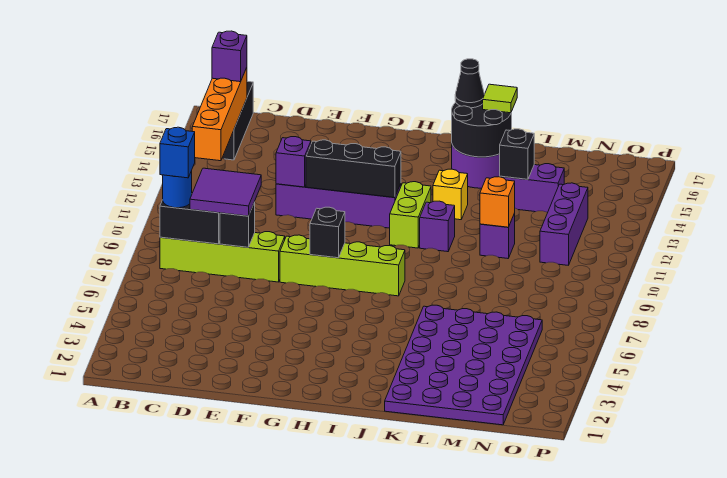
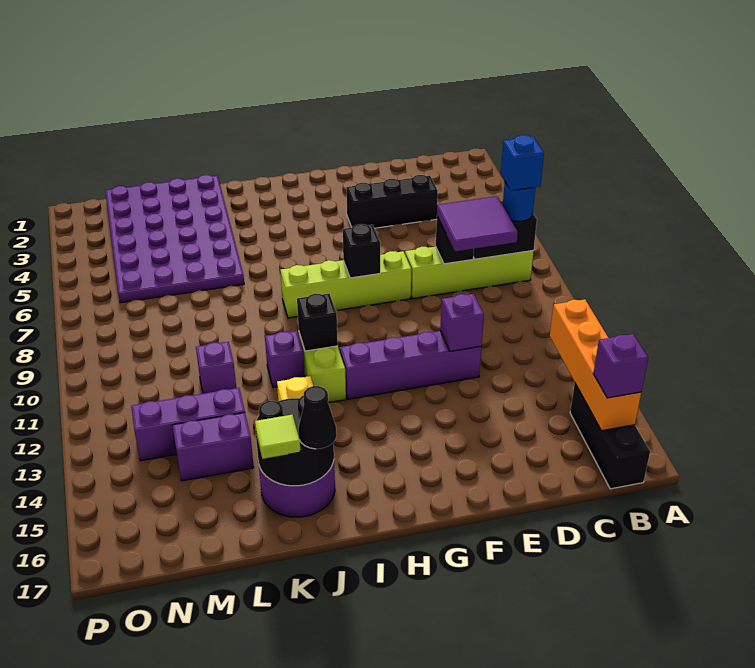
black 1x3 brick [306,140,401,198] -> black 1x3 brick moved to [346,175,438,228]
orange 1x1 brick [480,177,515,227] -> none
black 1x1 brick [500,129,534,179] -> black 1x1 brick moved to [297,294,338,351]
purple 1x3 brick [540,183,588,265] -> purple 1x3 brick turned to [131,388,245,461]

